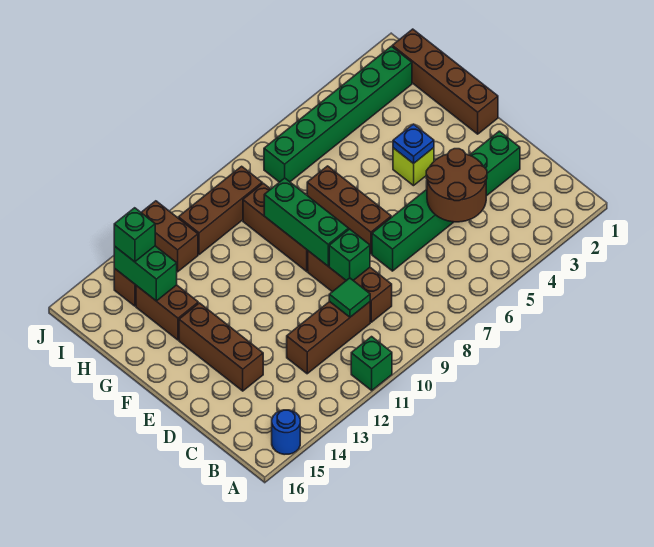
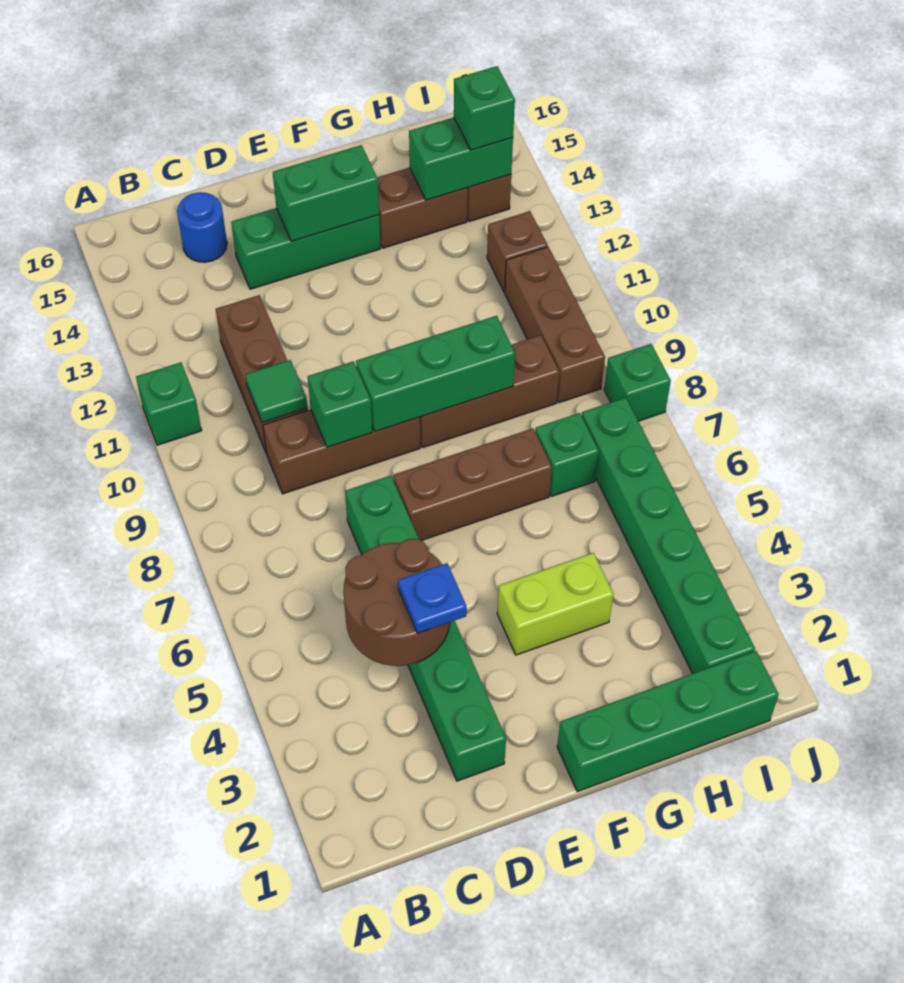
blue 1x1 round brick [272,410,300,455] -> blue 1x1 round brick moved to [177,192,227,262]
brown 1x3 brick [179,303,263,391] -> green 1x3 brick [231,208,380,289]
none -> green 1x2 brick [273,145,379,241]
brown 1x4 brick [392,29,498,134] -> green 1x4 brick [557,651,779,792]
lime 1x1 brick [393,148,434,186] -> lime 1x2 brick [497,553,613,655]
blue 1x1 plate [393,124,434,164] -> blue 1x1 plate moved to [398,563,467,633]
none -> green 1x1 brick [535,413,599,496]
brown 1x2 brick [141,201,198,272] -> brown 1x1 brick [487,211,548,292]
none -> green 1x1 brick [604,344,671,421]

